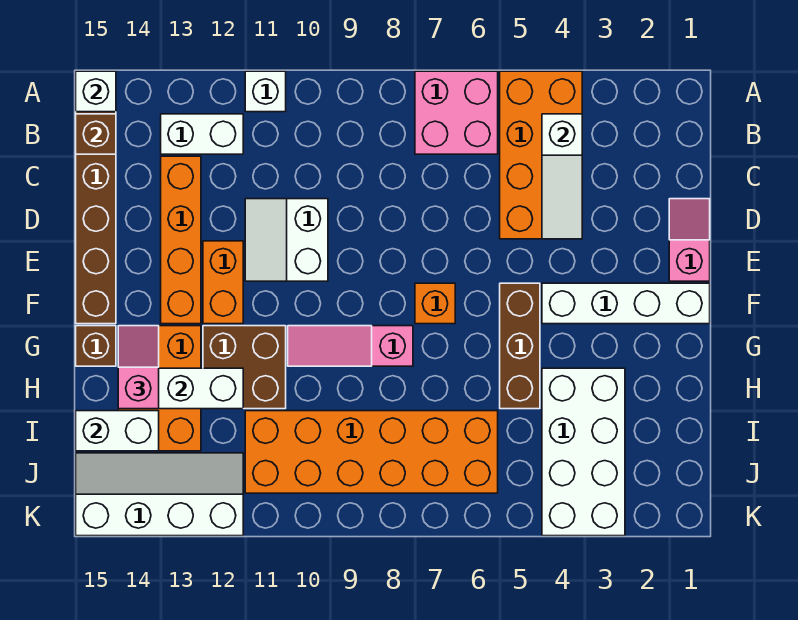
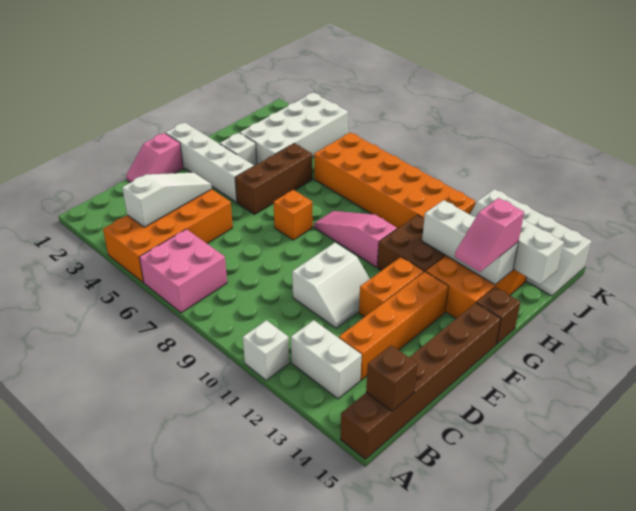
white 1x1 brick [76,71,116,112] -> white 1x1 brick moved to [220,133,257,166]
pink 1x3 slope [288,326,413,366] -> pink 1x3 slope turned to [314,211,397,267]

